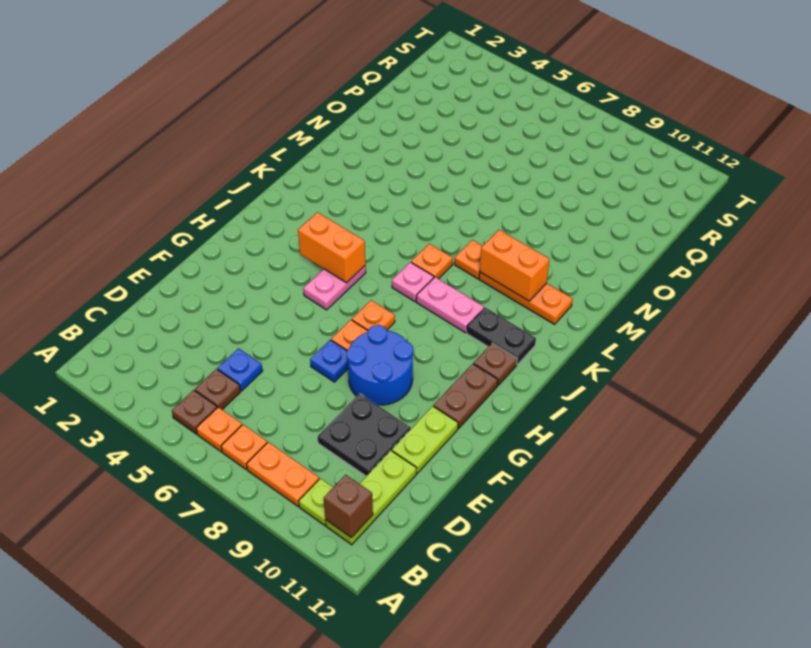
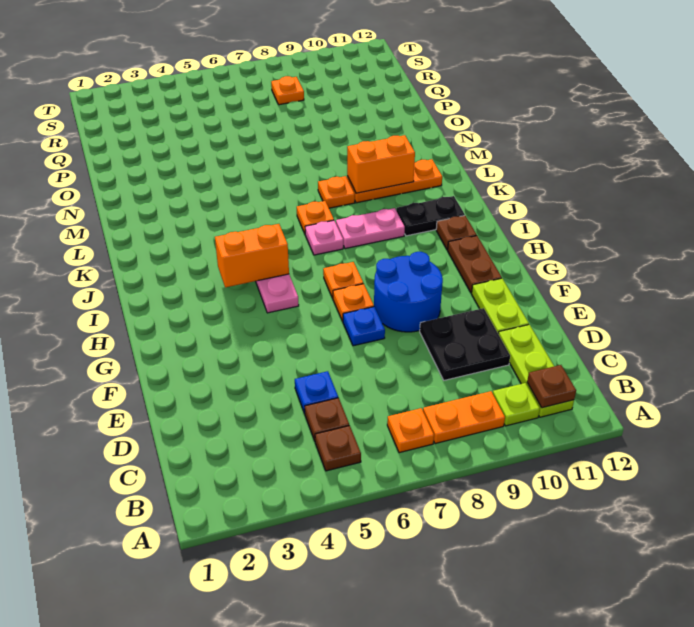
orange 1x1 plate [196,407,242,452] -> orange 1x1 plate moved to [271,76,304,105]
brown 1x1 brick [324,475,373,538] -> brown 1x1 plate [527,365,576,408]

